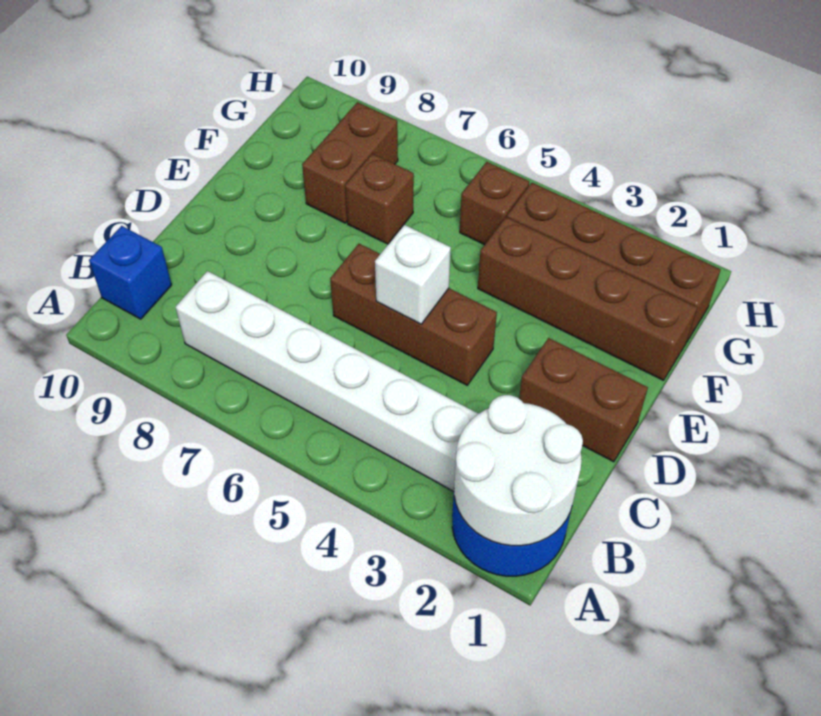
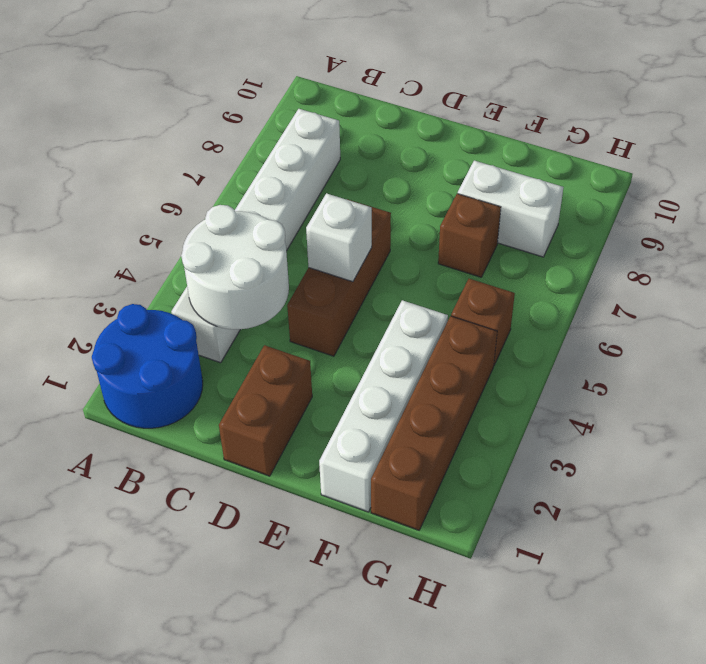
white 2x2 round brick [454,395,583,546] -> white 2x2 round brick moved to [181,205,289,329]
blue 1x1 brick [89,226,172,319] -> none
brown 1x4 brick [478,217,697,380] -> white 1x4 brick [319,300,448,512]
brown 1x2 brick [302,102,398,223] -> white 1x2 brick [458,161,563,257]

